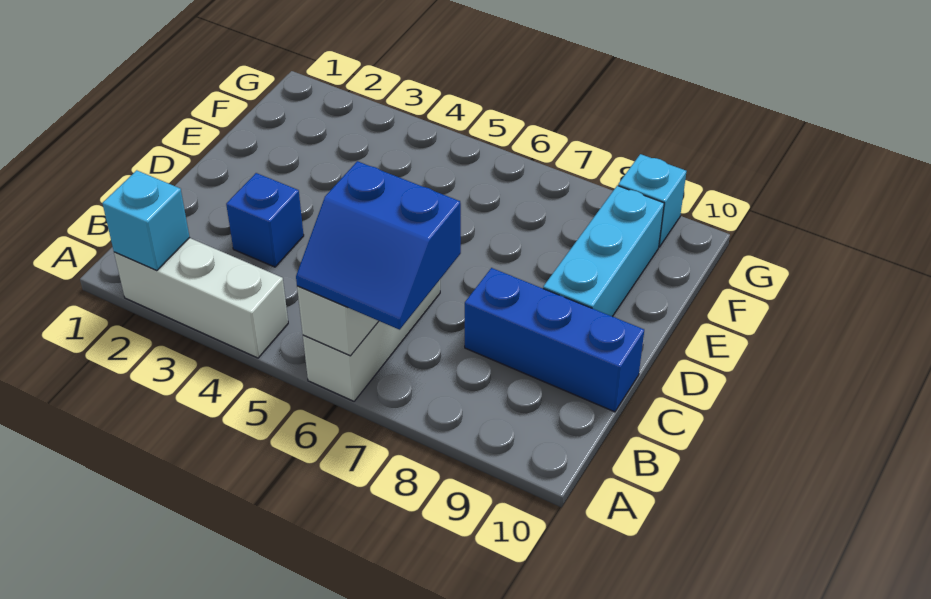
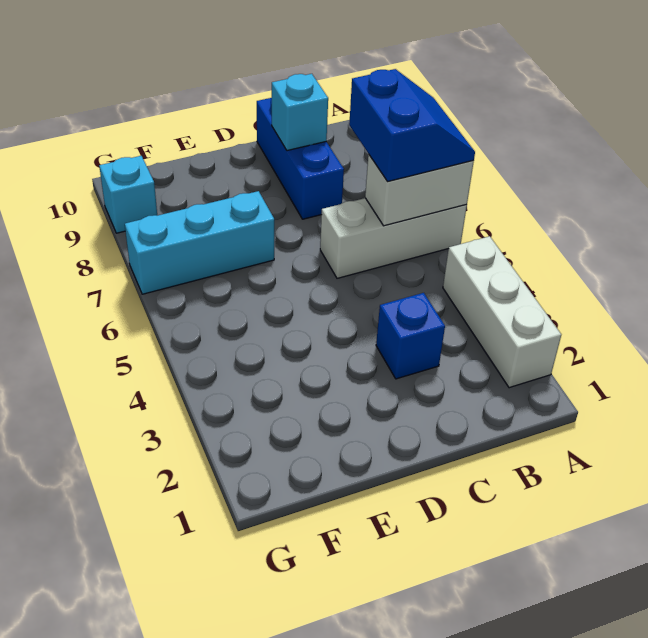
cyan 1x1 brick [102,170,190,271] -> cyan 1x1 brick moved to [272,74,328,151]
cyan 1x3 brick [543,186,664,317] -> cyan 1x3 brick moved to [125,191,274,294]

